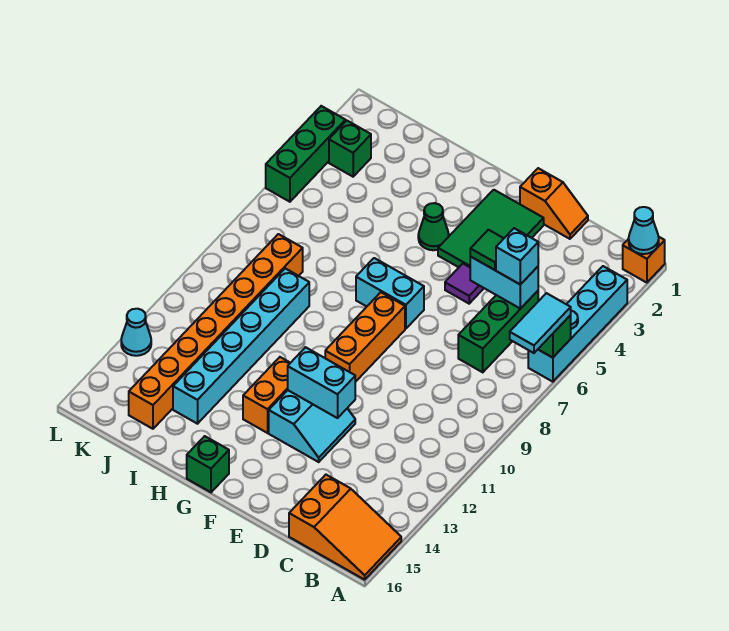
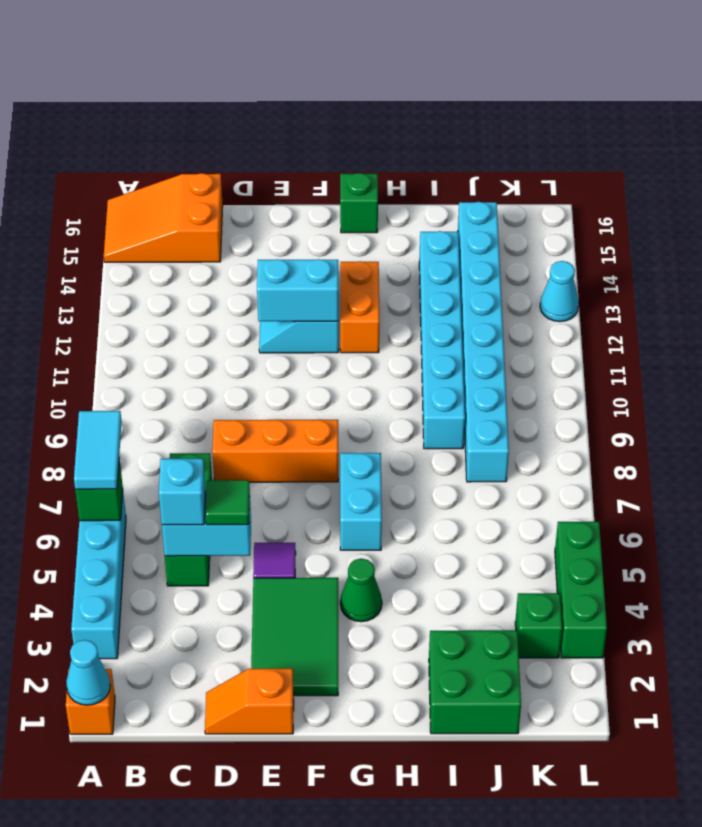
cyan 1x2 brick [356,258,424,329] -> cyan 1x2 brick turned to [340,453,382,550]
orange 1x3 brick [325,292,405,382] -> orange 1x3 brick turned to [212,420,338,482]
none -> green 2x2 brick [429,630,521,734]
orange 1x8 brick [129,234,303,429] -> cyan 1x8 brick [458,202,509,482]

